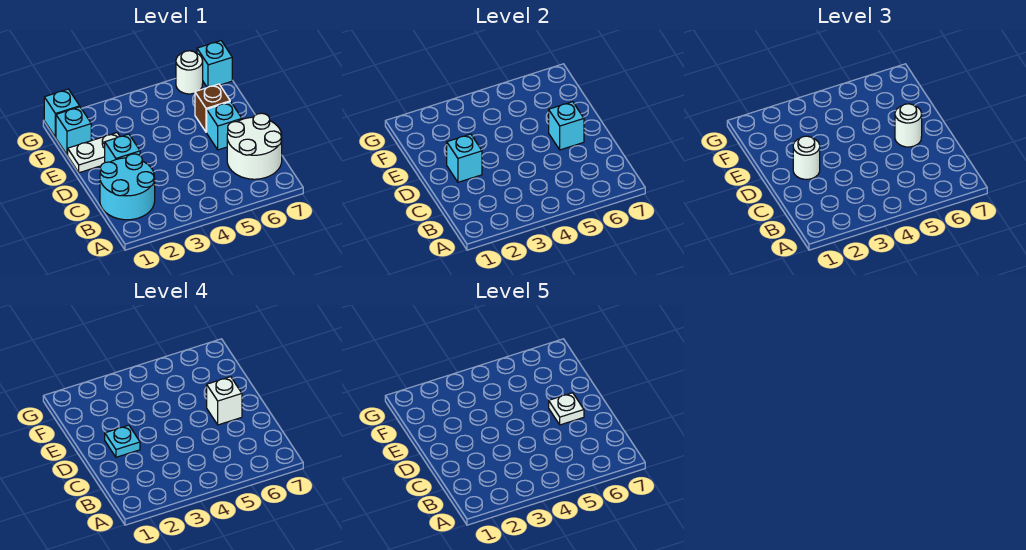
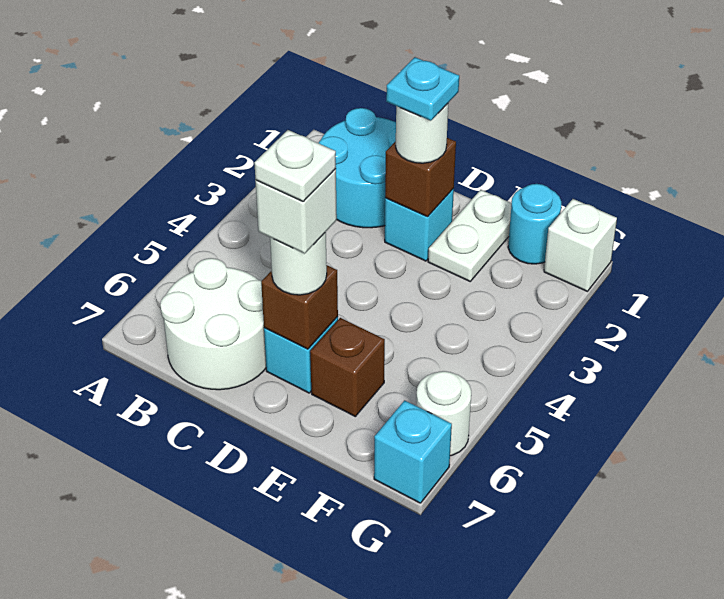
cyan 1x1 brick [447,134,482,182] -> brown 1x1 brick [385,138,456,217]
cyan 1x1 brick [549,102,584,150] -> brown 1x1 brick [261,265,338,349]
cyan 1x1 brick [56,107,91,155] -> cyan 1x1 round brick [508,184,561,264]
cyan 1x1 brick [44,89,80,137] -> white 1x1 brick [544,199,617,291]

